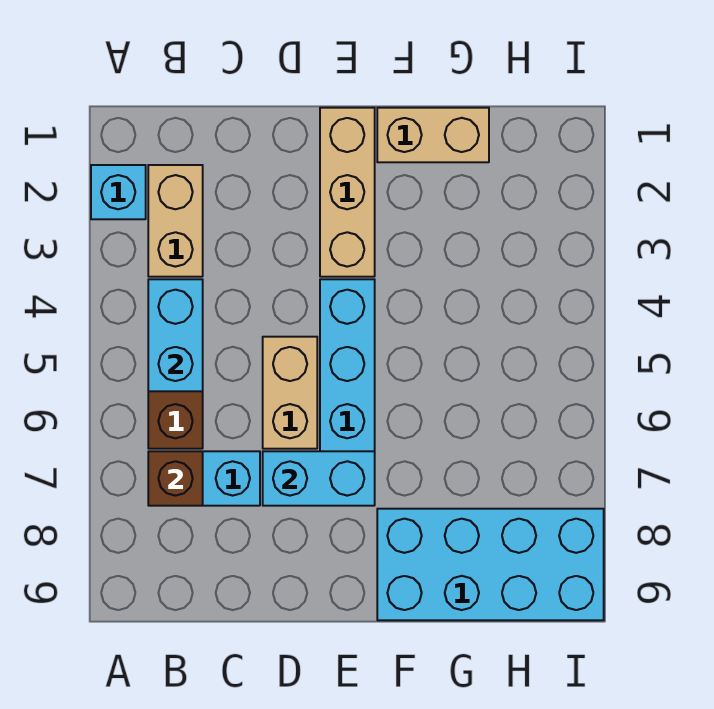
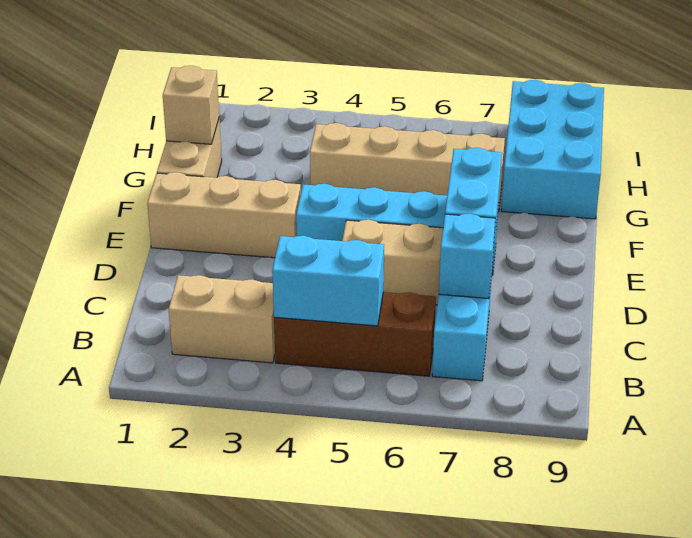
cyan 1x1 brick [91,165,146,219] -> cyan 1x1 brick moved to [439,214,495,299]
brown 1x1 brick [148,451,203,506] -> none
cyan 2x4 brick [377,509,604,620] -> cyan 2x3 brick [501,80,604,219]
none -> tan 1x1 brick [163,66,219,144]
none -> tan 1x4 brick [310,123,505,211]

